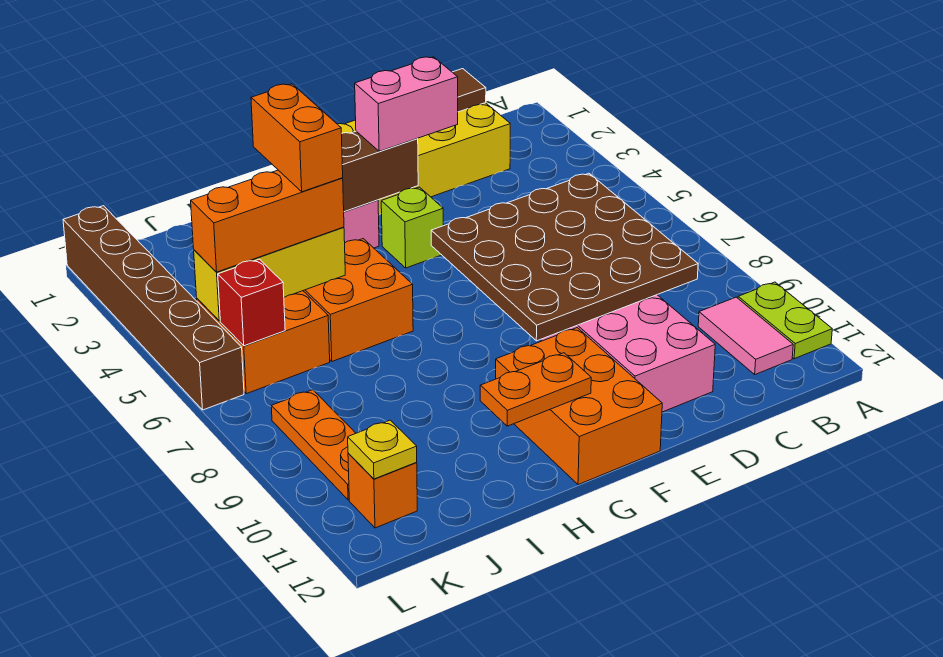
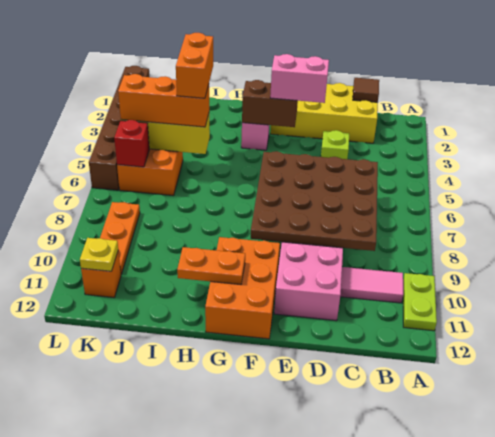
pink 1x2 tile [698,297,793,374] -> pink 1x2 tile turned to [340,267,403,303]
lime 1x1 brick [381,187,443,268] -> lime 1x1 brick moved to [321,130,349,159]
orange 2x2 brick [303,239,413,361] -> none

